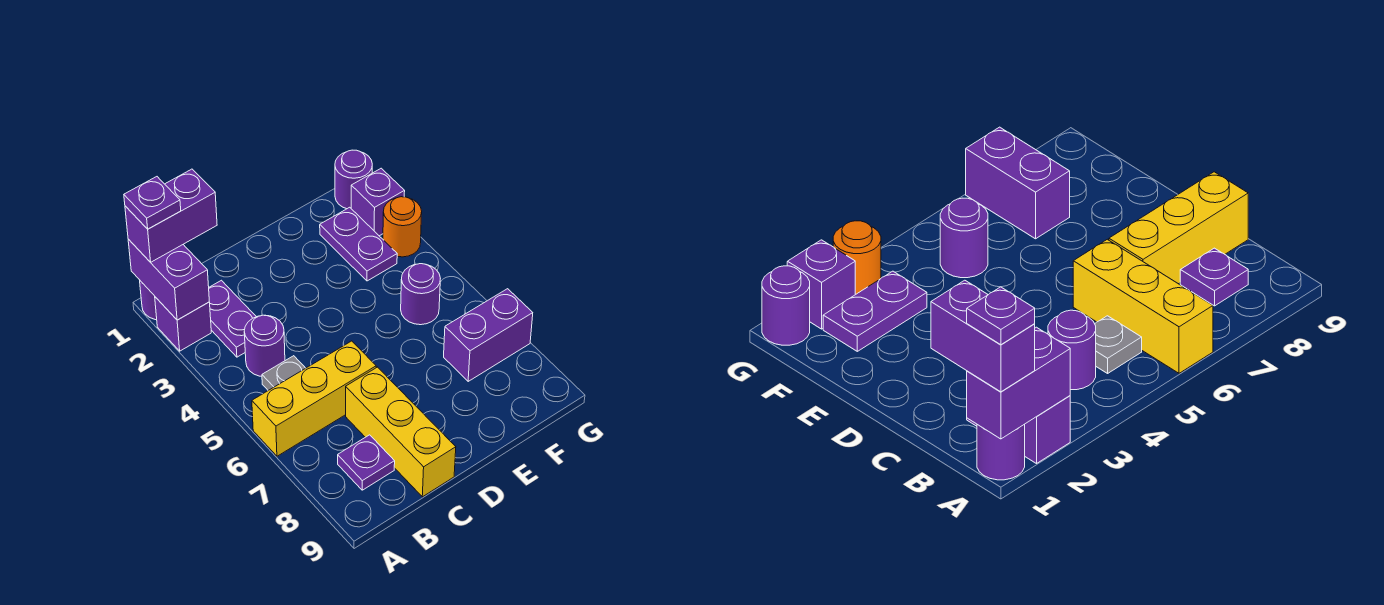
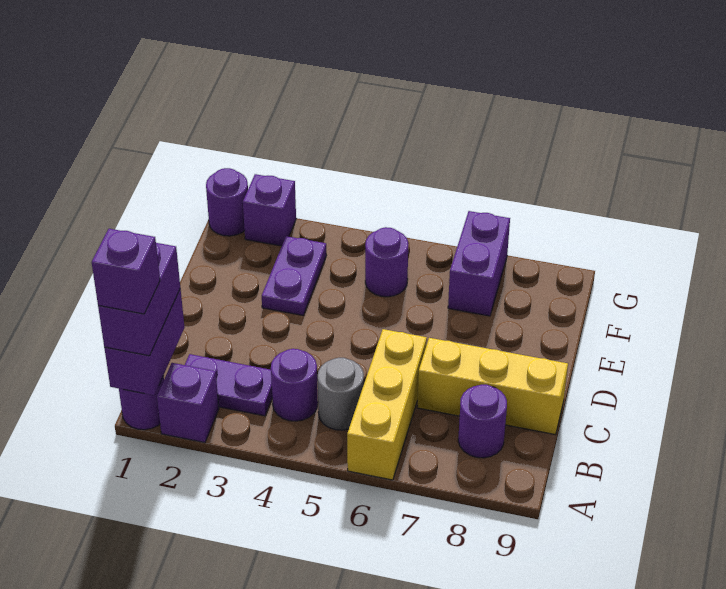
purple 1x2 brick [128,239,209,320] -> purple 1x2 brick turned to [104,289,185,395]
purple 1x1 plate [124,177,181,229] -> purple 1x1 brick [92,229,160,314]
grey 1x1 plate [262,356,305,390] -> grey 1x1 round brick [318,358,364,430]
purple 1x1 plate [338,435,395,490] -> purple 1x1 round brick [458,385,507,458]
purple 1x2 plate [320,207,397,281] -> purple 1x2 plate turned to [262,236,326,315]
orange 1x1 round brick [383,197,422,257] -> none

